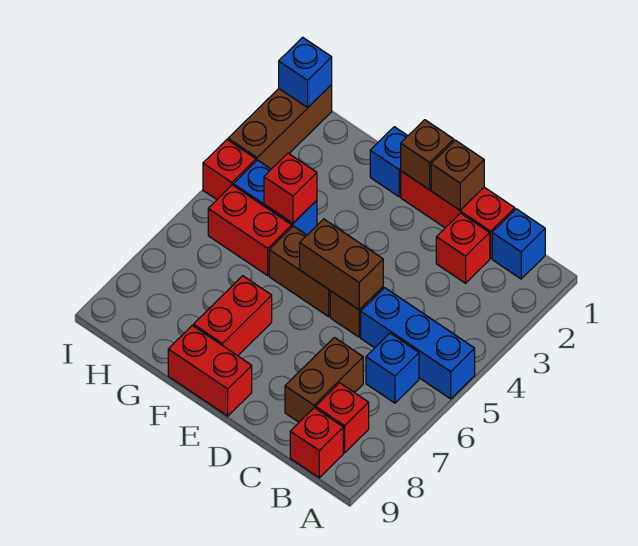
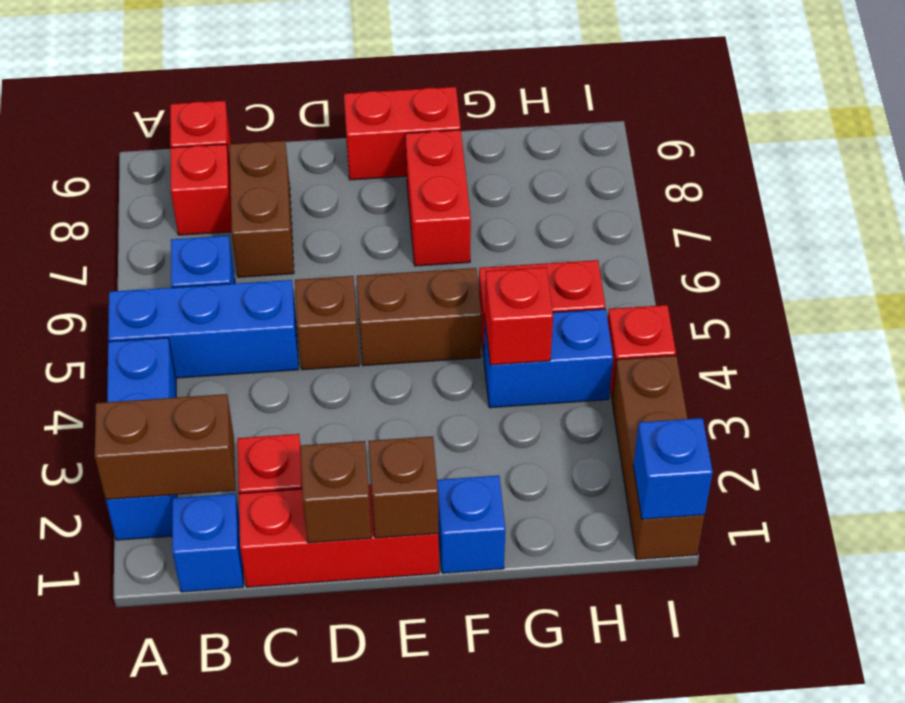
none -> blue 1x3 brick [106,338,177,540]
brown 1x2 brick [300,219,383,310] -> brown 1x2 brick moved to [95,394,235,499]

